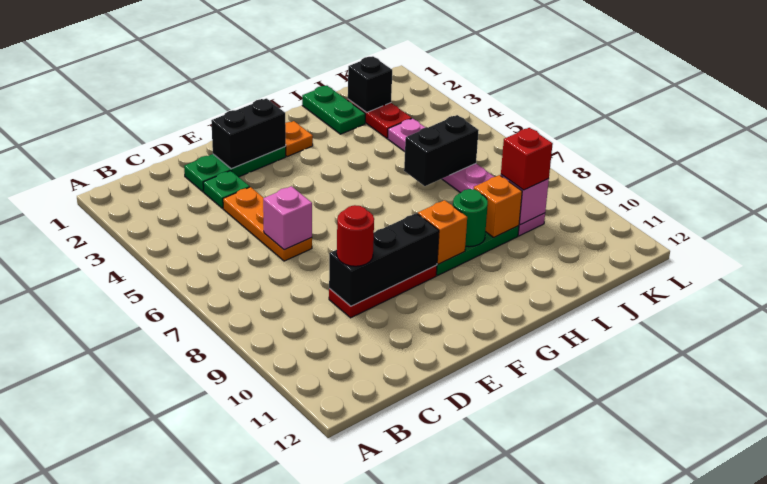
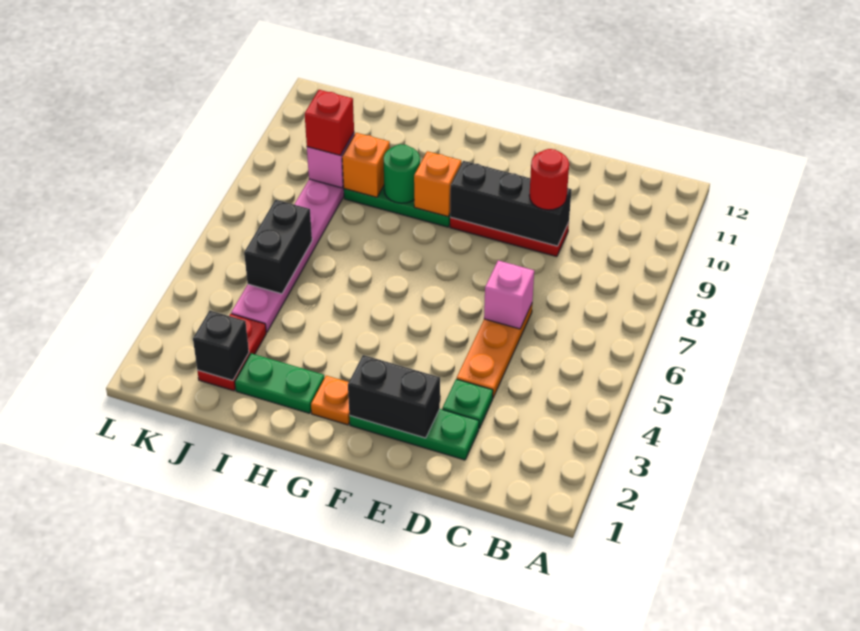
green 1x2 plate [302,86,365,134] -> green 1x2 plate turned to [235,353,324,413]
black 1x2 brick [404,115,479,186] -> black 1x2 brick turned to [244,200,312,294]

